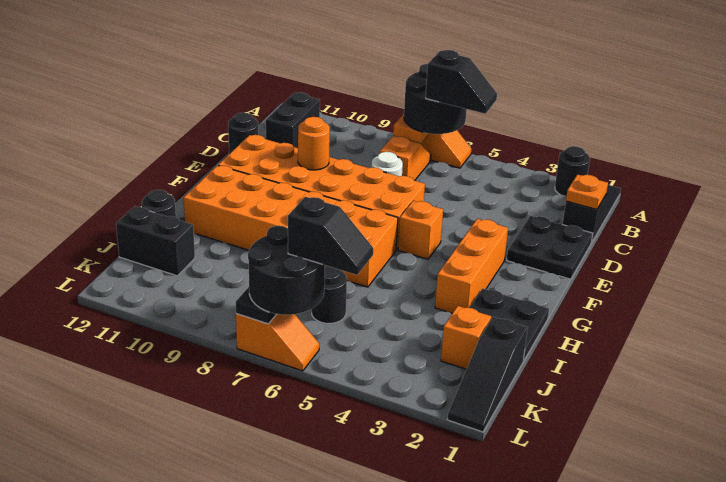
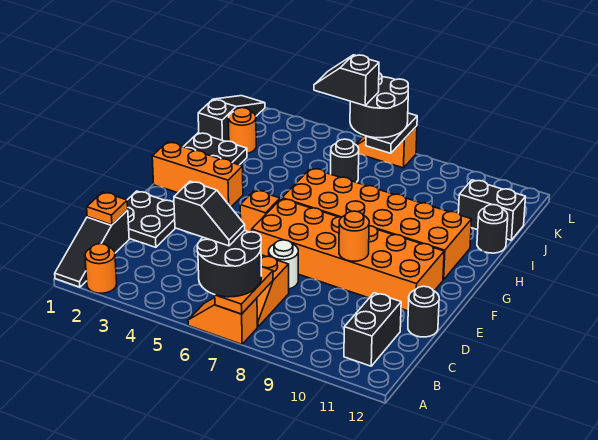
black 1x1 round brick [555,146,590,196] -> orange 1x1 round brick [85,244,117,293]
black 1x2 slope [426,50,497,114] -> black 1x2 slope turned to [174,181,245,246]
orange 1x3 brick [435,219,508,313] -> orange 1x3 brick turned to [152,142,243,207]
orange 1x1 brick [441,306,491,369] -> orange 1x1 round brick [228,108,256,153]

